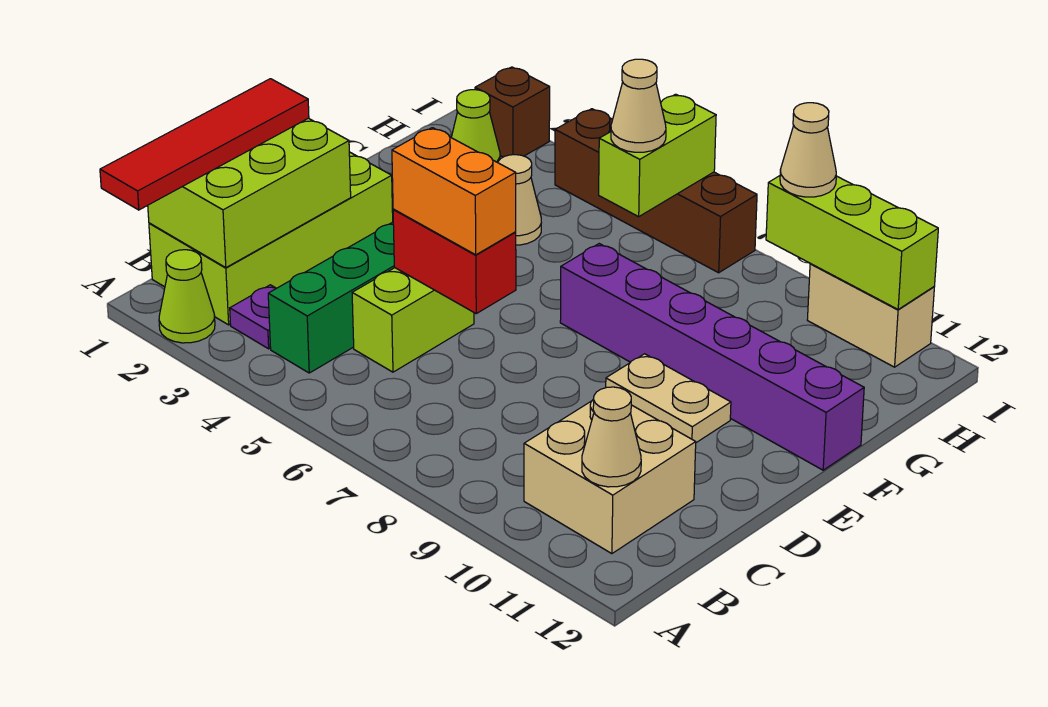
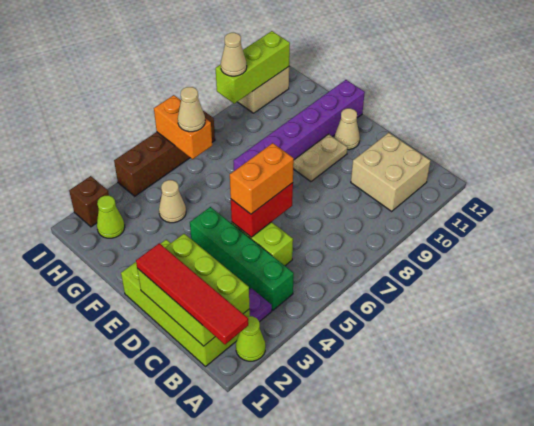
tan 1x1 cone [582,387,641,487] -> tan 1x1 cone moved to [334,108,360,150]
lime 1x2 brick [599,94,716,217] -> orange 1x2 brick [154,95,212,159]

